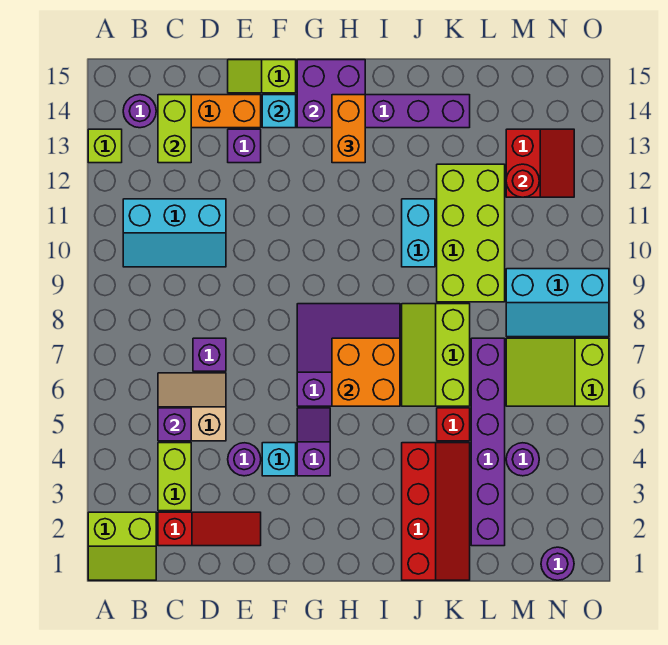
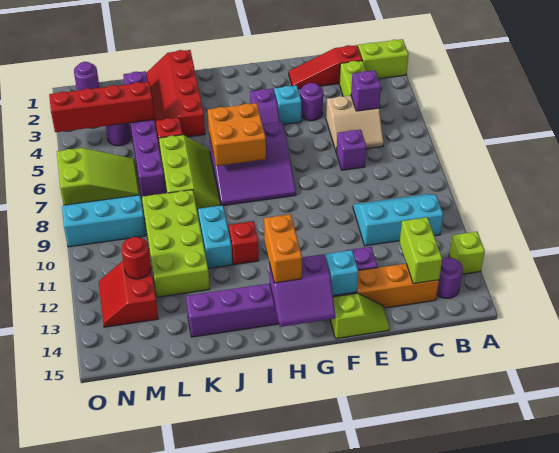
purple 2x2 brick [297,60,365,128] -> purple 2x2 slope [269,254,335,327]
none -> red 1x1 brick [229,221,259,265]
none -> red 1x4 brick [49,82,154,132]

